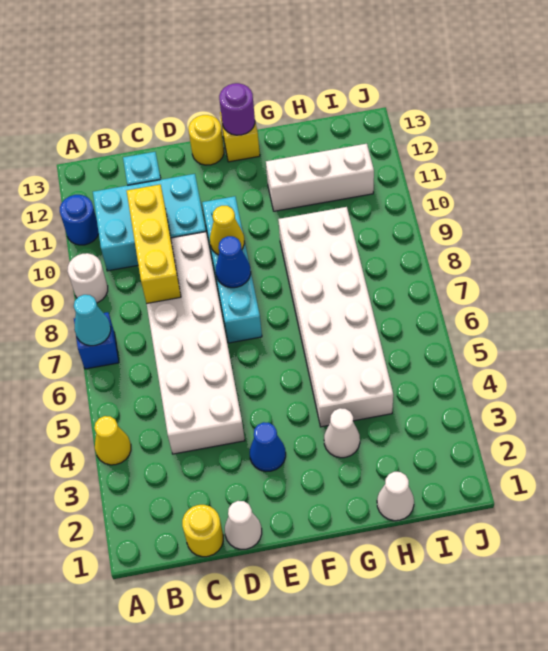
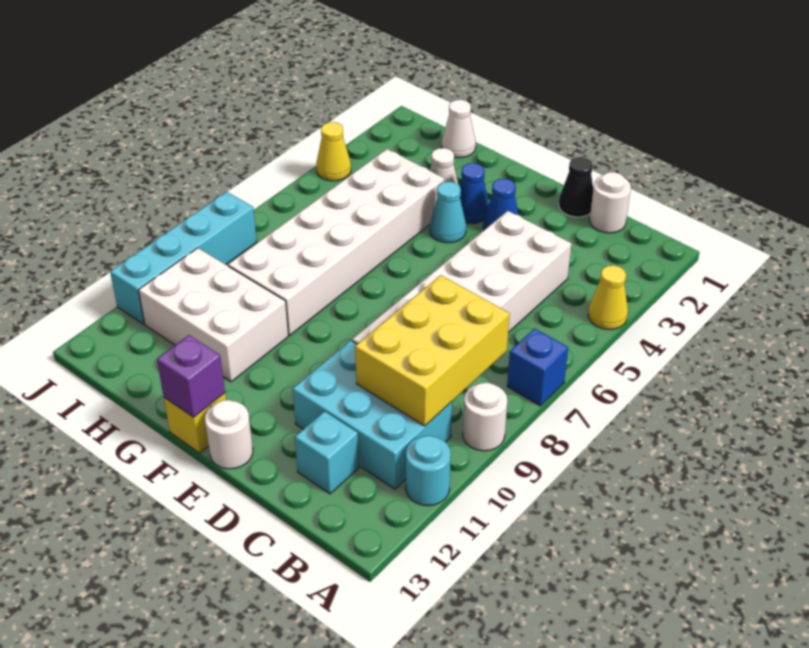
cyan 1x1 cone [74,295,111,346] -> cyan 1x1 cone moved to [430,182,466,243]
blue 1x1 round brick [60,195,99,245] -> cyan 1x1 round brick [406,436,451,506]
yellow 1x1 round brick [182,505,223,557] -> white 1x1 round brick [590,172,631,233]
yellow 1x3 brick [127,185,181,304] -> yellow 2x3 brick [355,275,510,426]
white 1x1 cone [225,501,262,549] -> black 1x1 cone [559,157,593,217]
cyan 1x4 brick [202,196,262,343] -> cyan 1x4 brick moved to [110,192,257,324]
blue 1x1 cone [216,236,251,288] -> blue 1x1 cone moved to [460,163,489,223]
yellow 1x1 cone [210,206,244,255] -> yellow 1x1 cone moved to [316,122,351,181]
yellow 1x1 round brick [189,115,224,165] -> white 1x1 round brick [205,400,253,469]
purple 1x1 round brick [219,83,255,135] -> purple 1x1 brick [157,335,225,417]
white 1x3 brick [266,144,374,211] -> white 2x3 brick [139,248,288,382]

